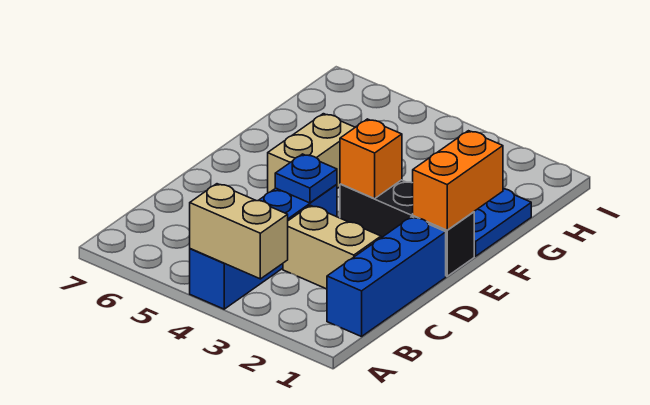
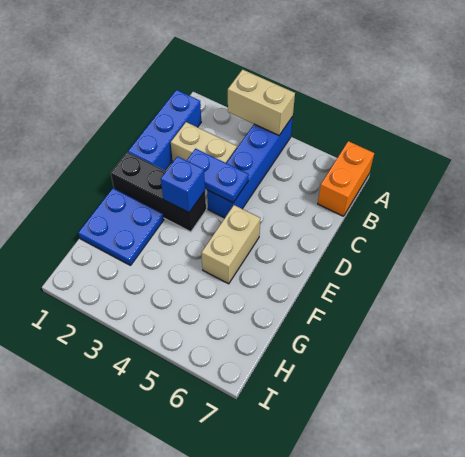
blue 1x1 plate [275,154,337,203] -> blue 1x2 plate [187,149,249,203]
orange 1x2 brick [413,131,503,230] -> orange 1x2 brick moved to [318,141,374,216]
orange 1x1 brick [340,119,402,199] -> blue 1x1 brick [161,156,205,212]

